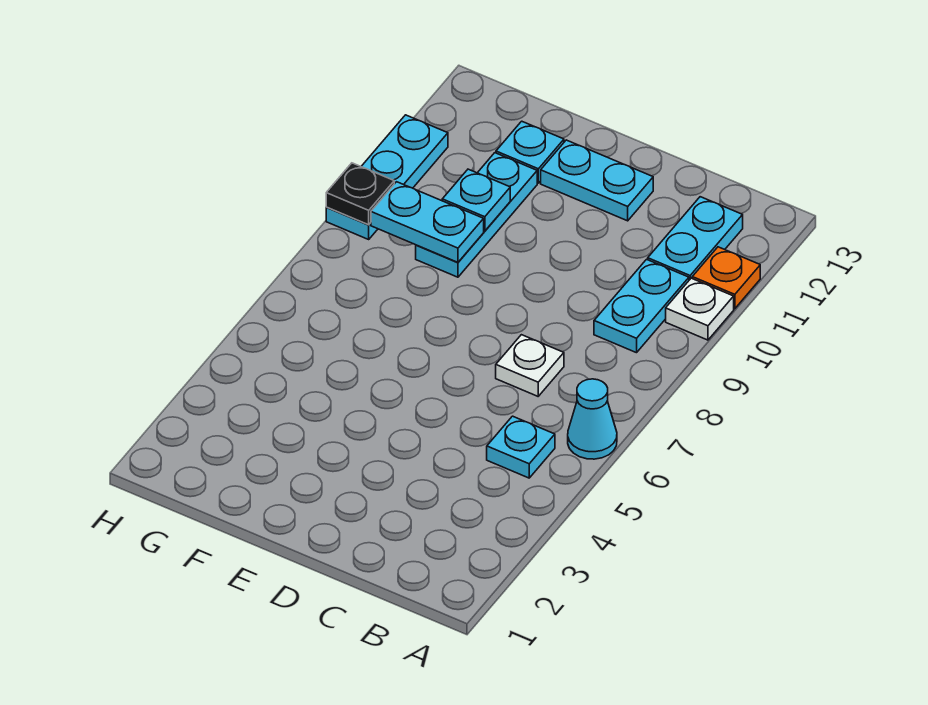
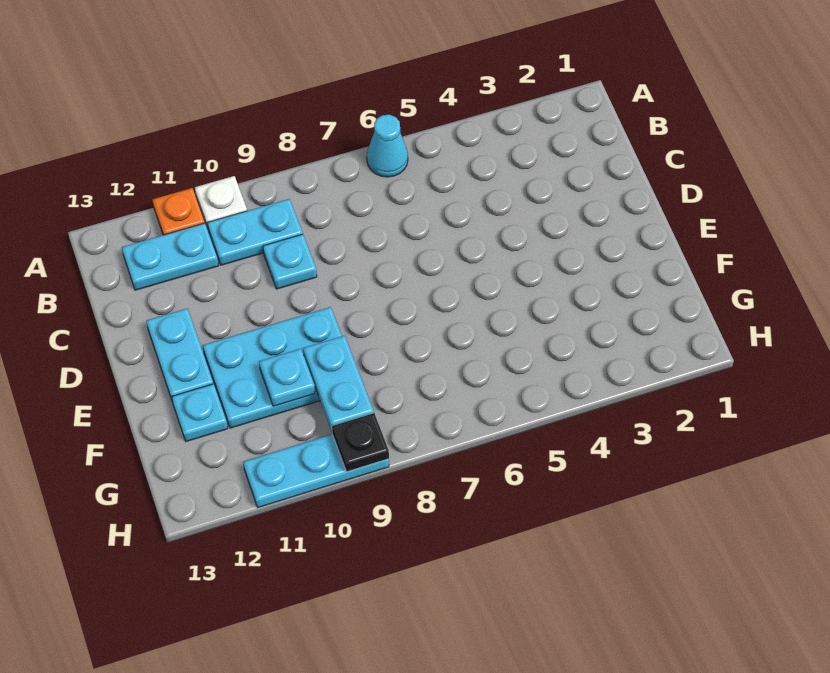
cyan 1x1 plate [487,416,555,478] -> cyan 1x1 plate moved to [263,234,317,289]
white 1x1 plate [496,335,564,396] -> none
cyan 1x3 plate [416,153,537,277] -> cyan 2x3 plate [203,307,342,428]

